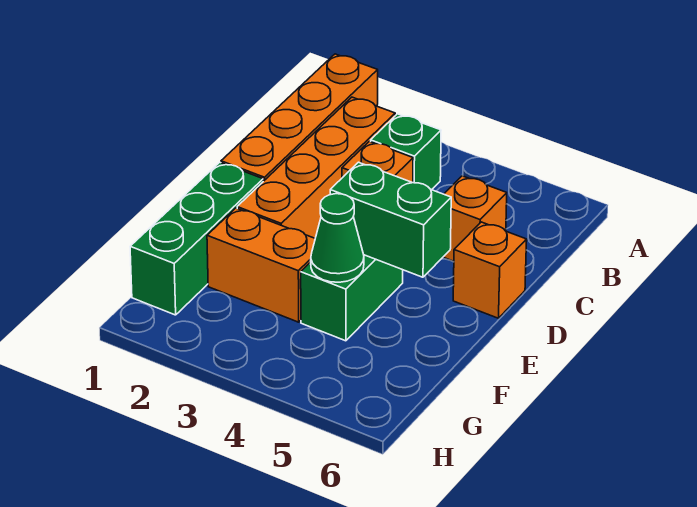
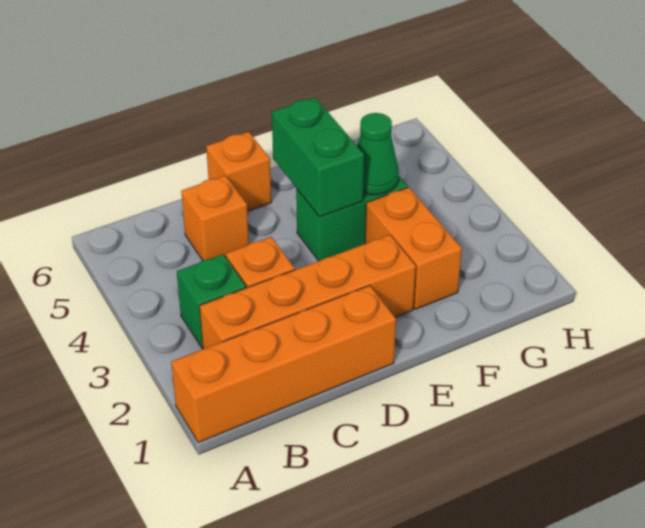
green 1x3 brick [130,162,263,315] -> none

